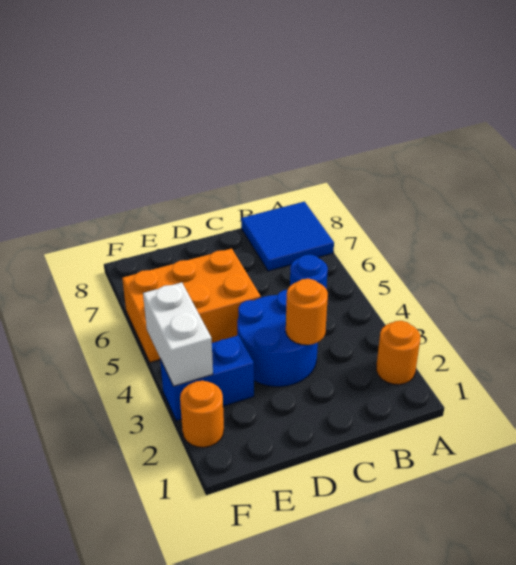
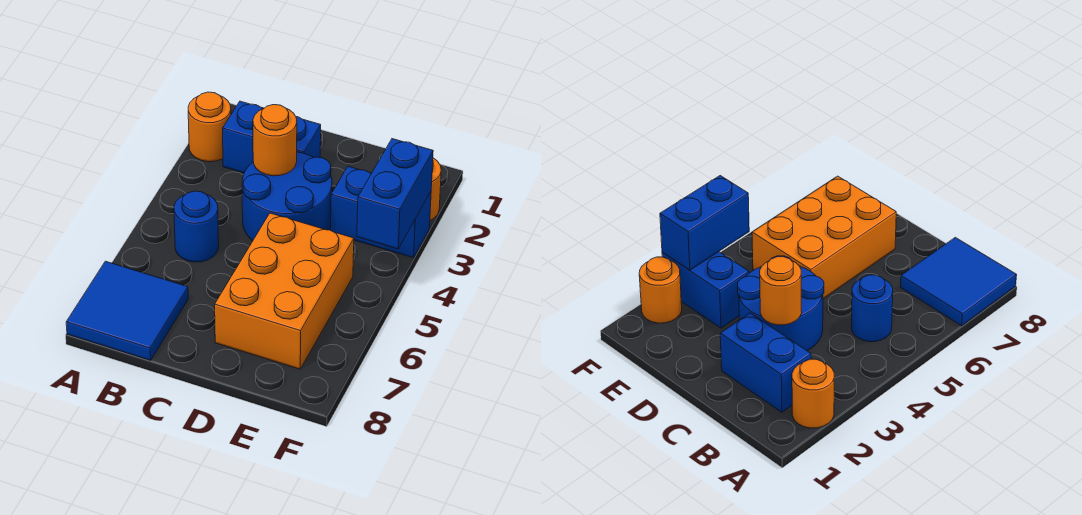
none -> blue 1x2 brick [223,101,321,173]
orange 2x3 brick [122,248,261,362] -> orange 2x3 brick turned to [215,213,354,369]
white 1x2 brick [143,282,213,386] -> blue 1x2 brick [357,139,433,249]

